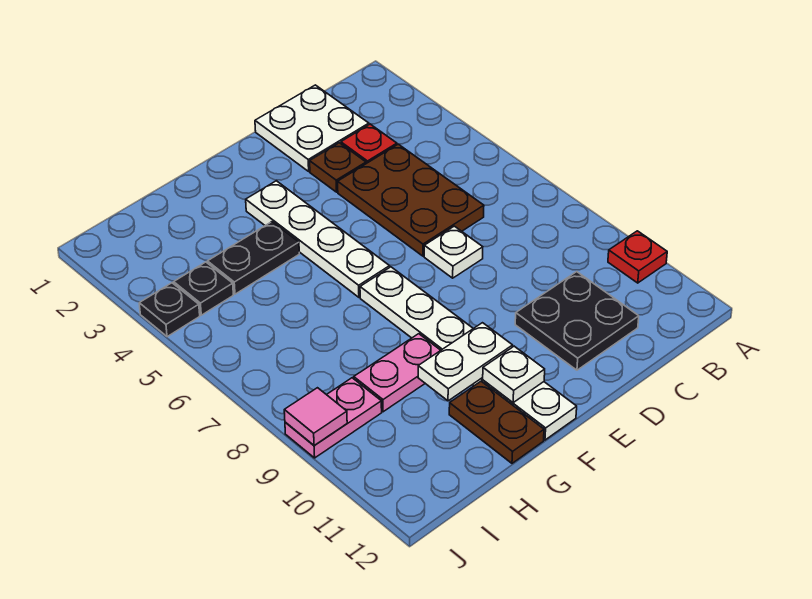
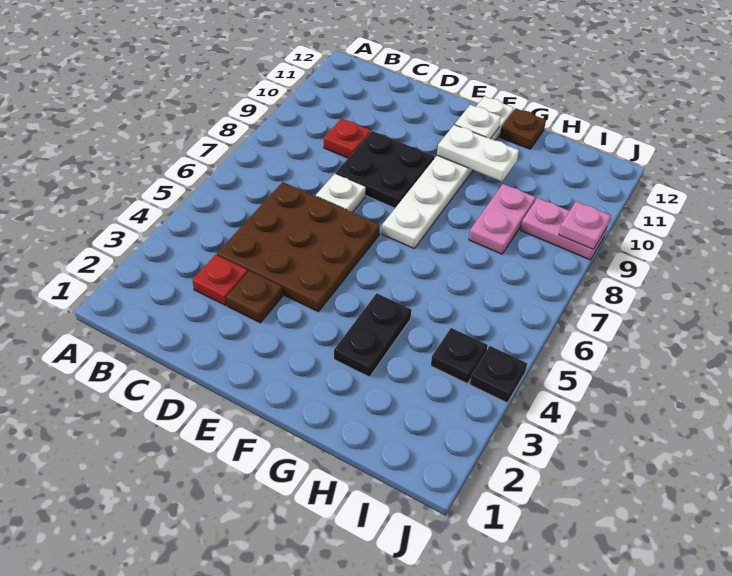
red 1x1 plate [608,231,667,283] -> red 1x1 plate moved to [324,118,371,158]
white 2x2 plate [255,85,369,171] -> none
brown 2x3 plate [338,144,484,256] -> brown 3x3 plate [217,182,380,312]
black 2x2 plate [515,272,639,370] -> black 2x2 plate moved to [336,131,434,208]
white 1x4 plate [246,181,390,297] -> none
black 1x2 plate [208,222,299,294] -> black 1x2 plate turned to [334,293,411,377]
pink 1x2 plate [354,334,441,412] -> pink 1x2 plate turned to [469,184,536,254]
brown 1x2 plate [449,381,544,463] -> brown 1x1 plate [500,108,546,149]
pink 1x1 tile [284,388,347,445] -> pink 1x1 plate [559,202,611,249]

